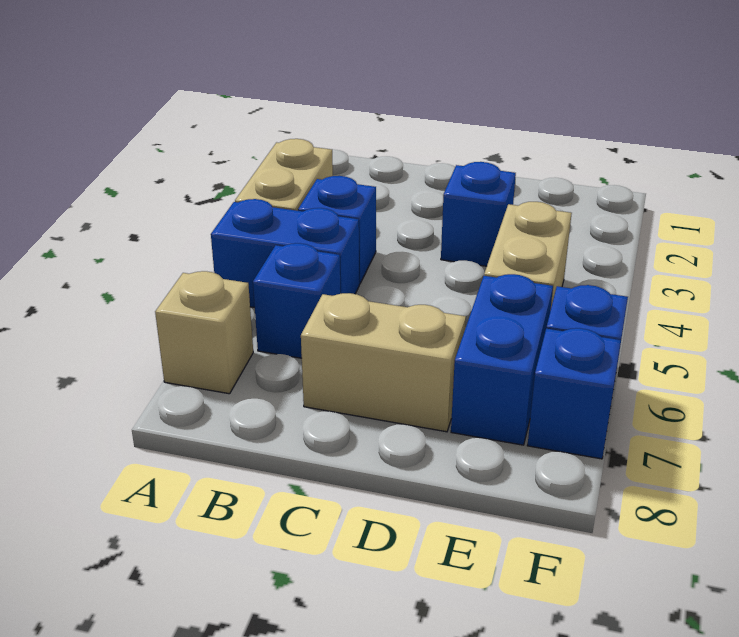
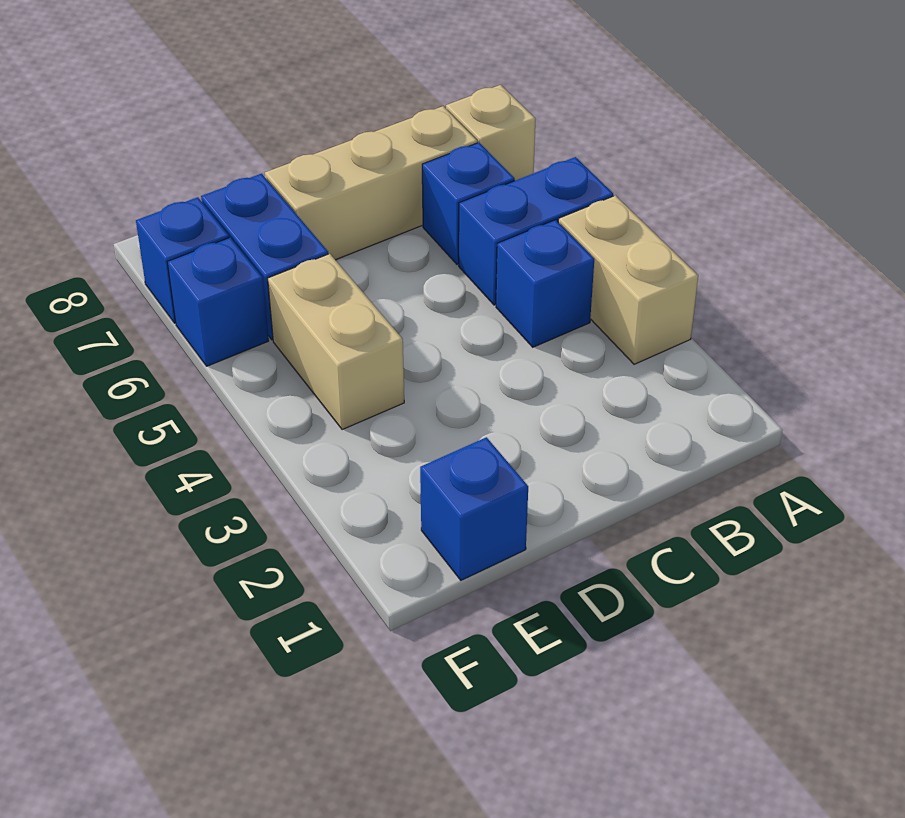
tan 1x2 brick [301,293,466,432] -> tan 1x3 brick [265,106,477,260]
blue 1x1 brick [441,162,516,266] -> blue 1x1 brick moved to [420,437,528,580]

